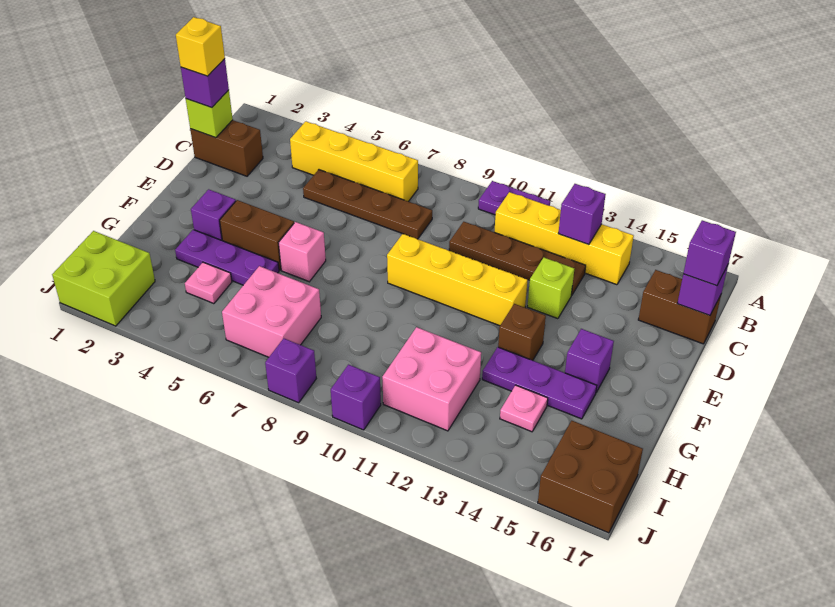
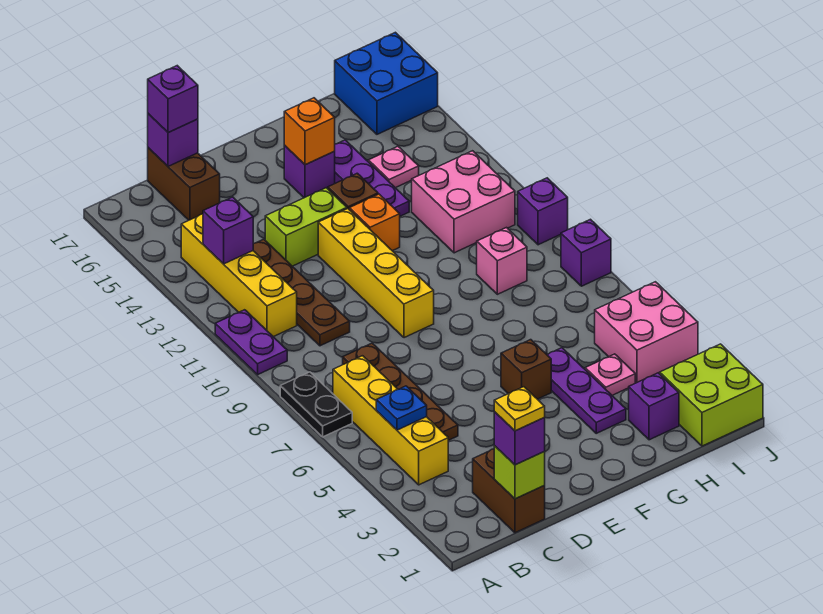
none -> black 1x2 plate [280,372,352,437]
none -> blue 1x1 plate [376,386,427,430]
yellow 1x1 brick [176,17,225,76] -> yellow 1x1 plate [494,387,545,431]
lime 1x1 brick [527,258,574,319] -> lime 1x2 brick [265,188,347,266]
purple 1x1 brick [191,189,236,240] -> purple 1x1 brick moved to [629,373,679,440]
brown 1x2 brick [220,200,294,270] -> brown 1x1 brick [501,340,551,399]
pink 1x1 brick [279,222,326,282] -> pink 1x1 brick moved to [477,228,527,294]
none -> orange 1x1 brick [349,194,400,251]
none -> orange 1x1 brick [284,98,335,165]
pink 2x2 brick [222,266,321,357] -> pink 2x2 brick moved to [595,282,698,383]
brown 2x2 brick [538,421,643,533] -> blue 2x2 brick [335,32,438,134]

